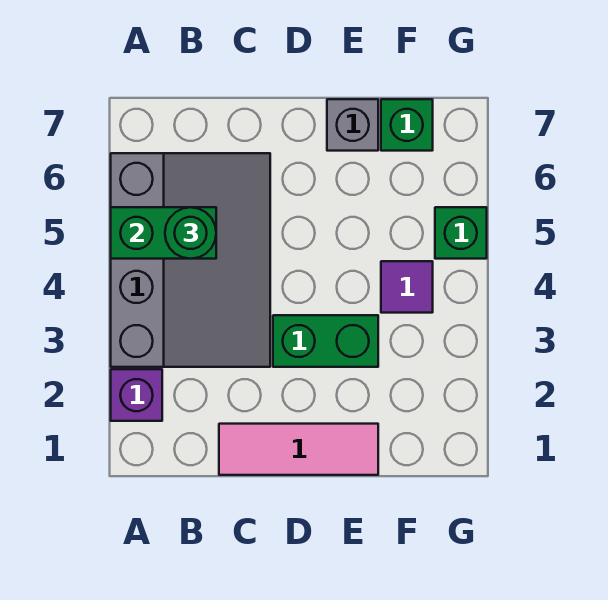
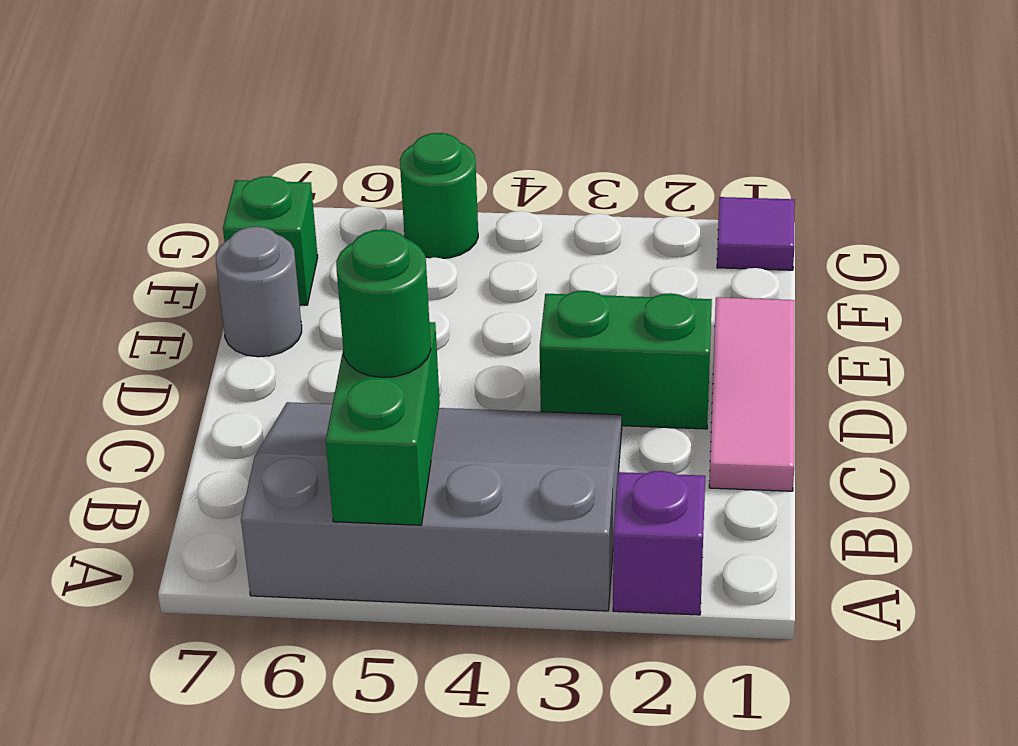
green 1x2 brick [273,315,378,367] -> green 1x2 brick turned to [540,291,712,429]
grey 1x1 brick [327,99,378,151] -> grey 1x1 round brick [216,227,302,357]
purple 1x1 tile [381,261,433,313] -> purple 1x1 tile moved to [717,197,795,270]
green 1x1 brick [435,207,487,259] -> green 1x1 round brick [400,133,478,258]

